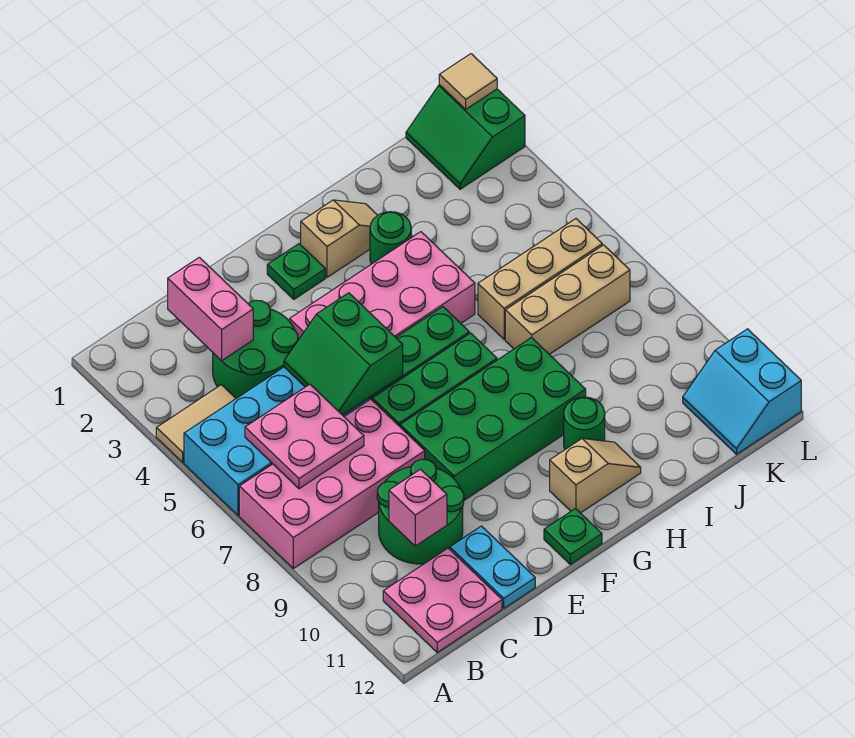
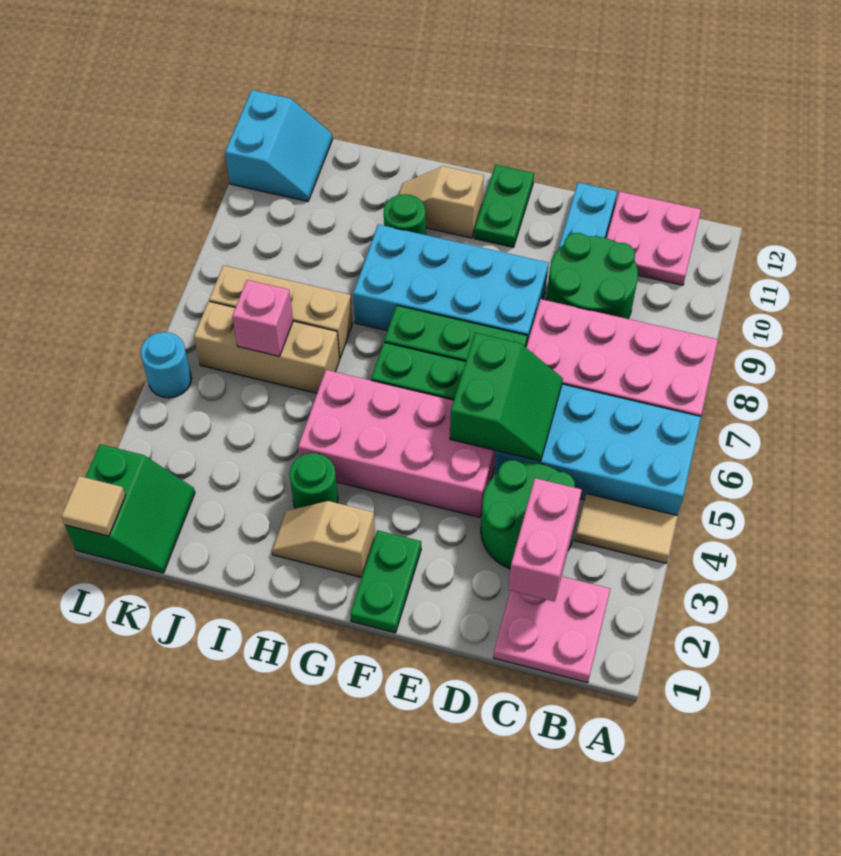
pink 2x2 plate [245,384,364,489] -> pink 2x2 plate moved to [493,576,610,683]
pink 1x1 brick [389,469,447,546] -> pink 1x1 brick moved to [232,280,293,356]
green 2x4 brick [400,337,586,500] -> cyan 2x4 brick [353,224,549,346]
green 1x1 plate [267,244,325,299] -> green 1x2 plate [350,530,421,633]
green 1x1 plate [544,509,602,564] -> green 1x2 plate [474,165,534,247]
none -> cyan 1x1 round brick [141,332,192,398]

